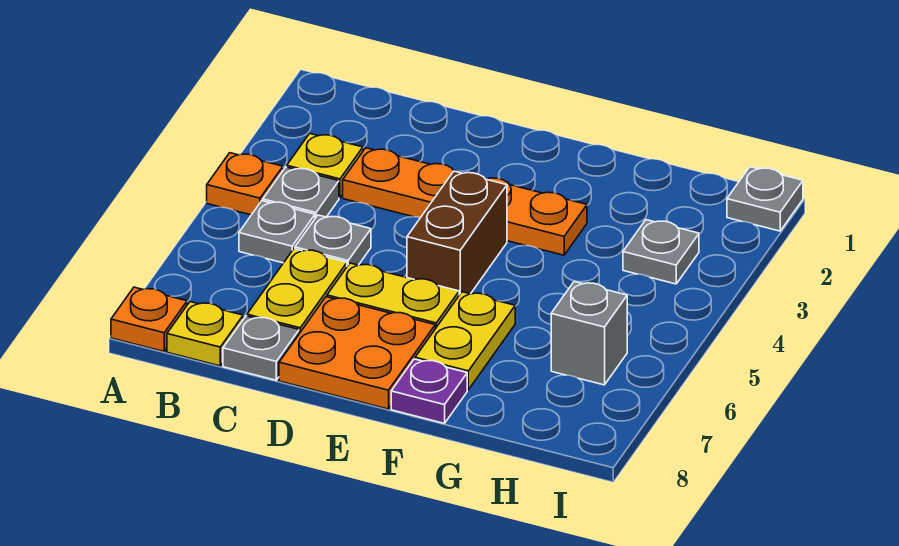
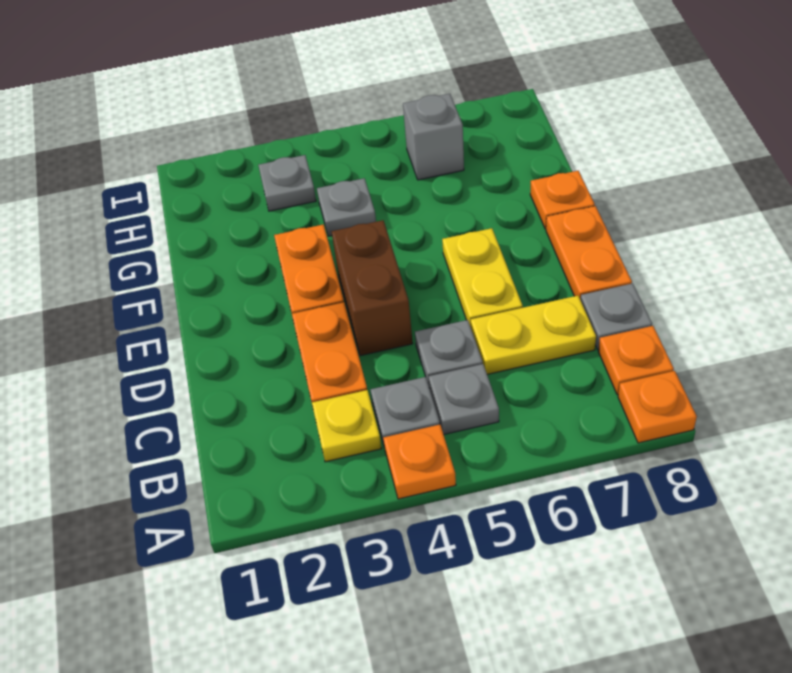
yellow 1x1 plate [167,302,243,366] -> orange 1x1 plate [598,326,674,395]
orange 2x2 plate [279,297,435,409] -> orange 1x2 plate [546,206,632,300]
brown 1x2 brick [407,171,507,295] -> brown 1x2 brick turned to [332,220,413,356]
yellow 1x2 plate [415,292,515,390] -> none
purple 1x1 plate [391,359,467,423] -> orange 1x1 plate [530,171,595,229]
grey 1x1 plate [727,167,803,231] -> grey 1x1 plate moved to [317,178,376,236]

